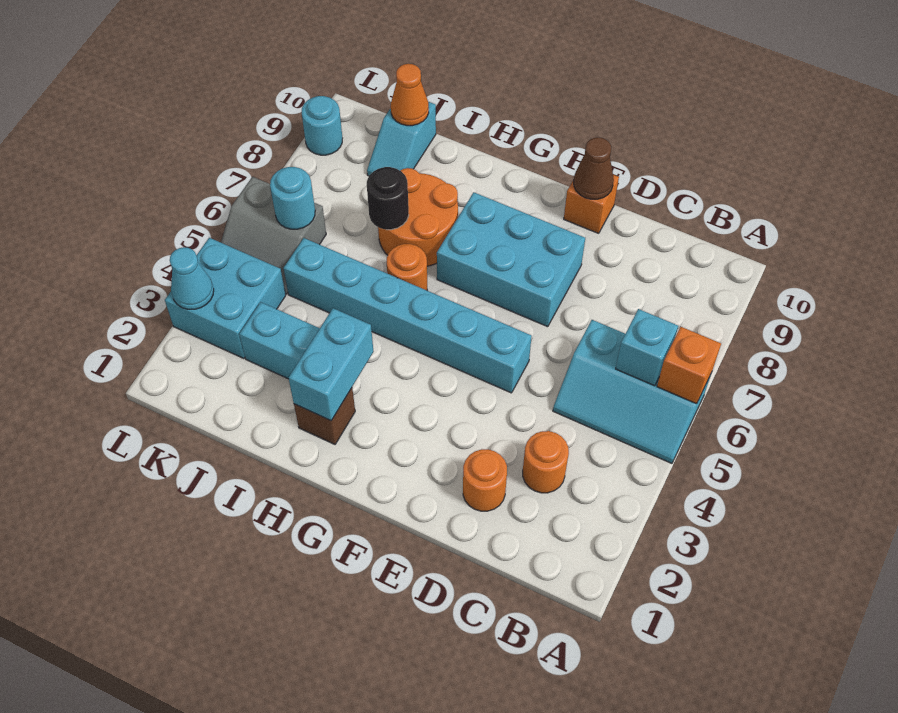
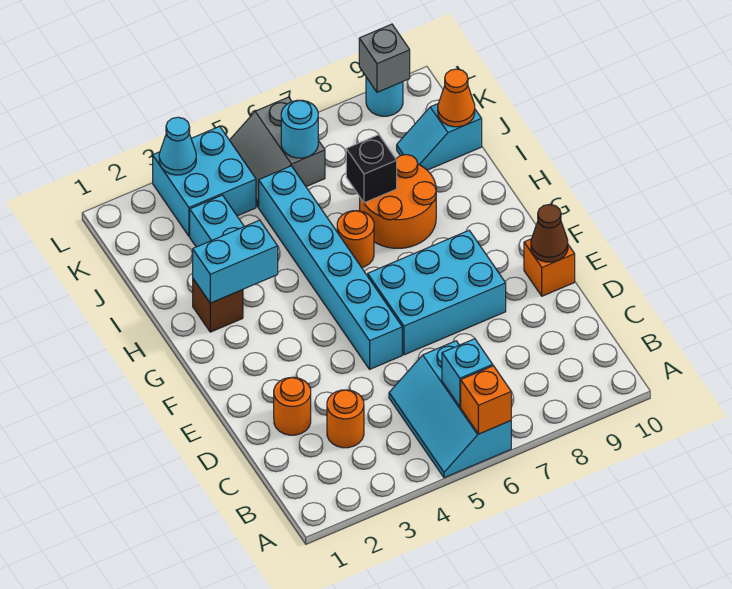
cyan 2x3 brick [437,192,585,327] -> cyan 2x3 brick turned to [368,231,506,355]
black 1x1 round brick [367,167,409,230] -> black 1x1 brick [346,135,397,203]
none -> grey 1x1 brick [359,24,410,92]

